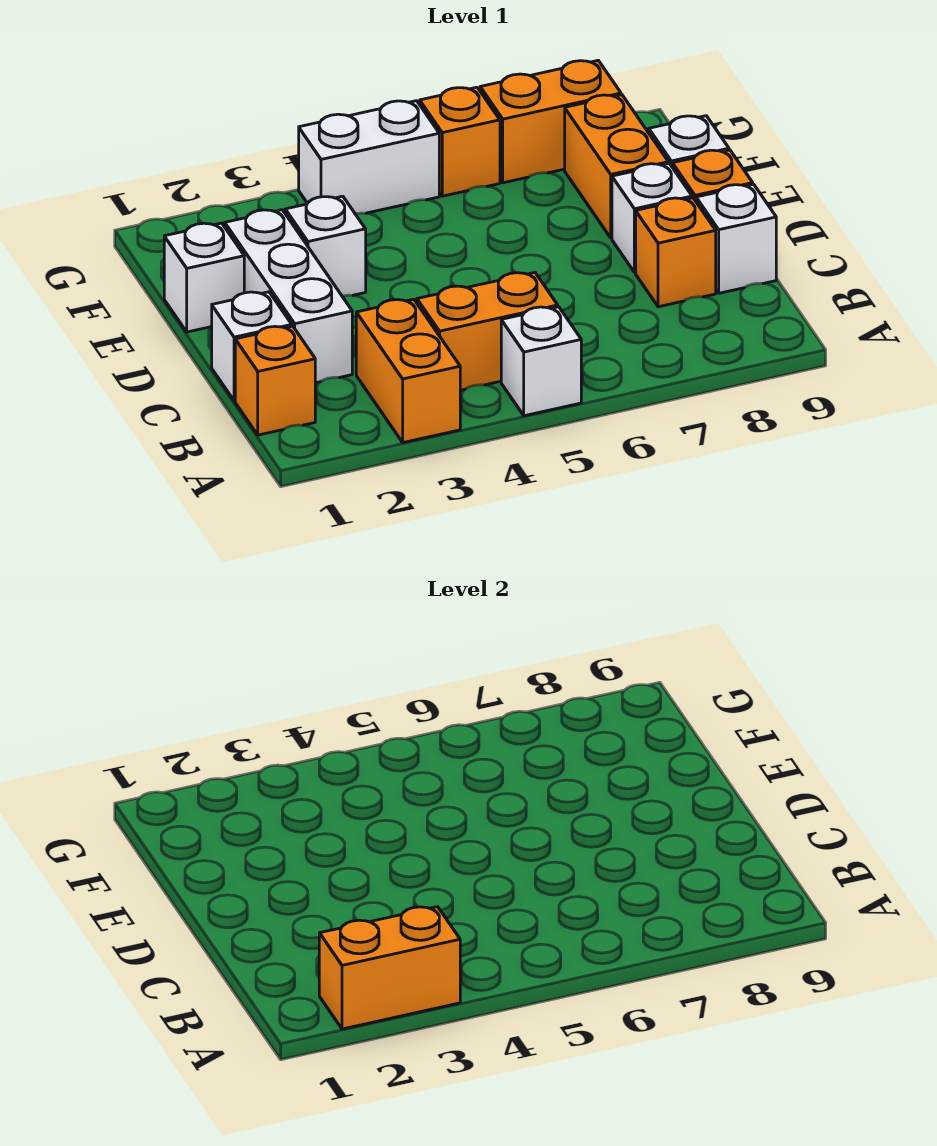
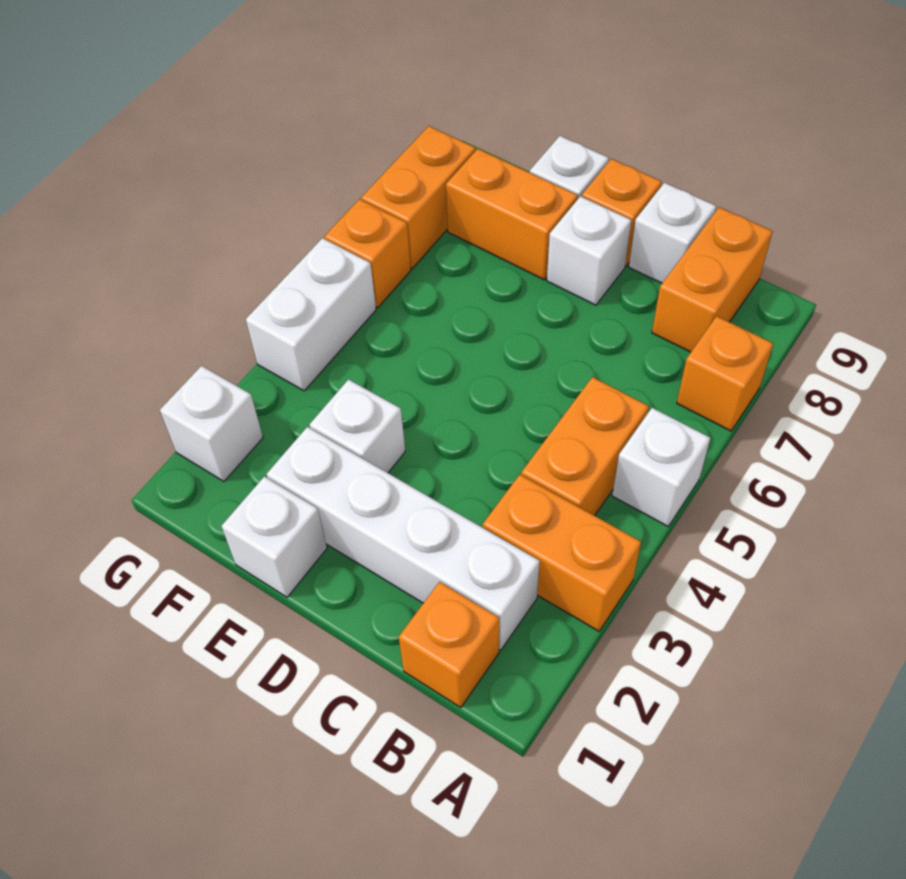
orange 1x2 brick [319,907,460,1029] -> orange 1x2 brick moved to [652,207,773,352]
white 1x1 brick [212,292,292,401] -> white 1x1 brick moved to [160,366,263,481]
white 1x3 brick [225,210,352,383] -> white 1x4 brick [267,427,540,650]
orange 1x1 brick [636,198,716,307] -> orange 1x1 brick moved to [677,316,773,431]

